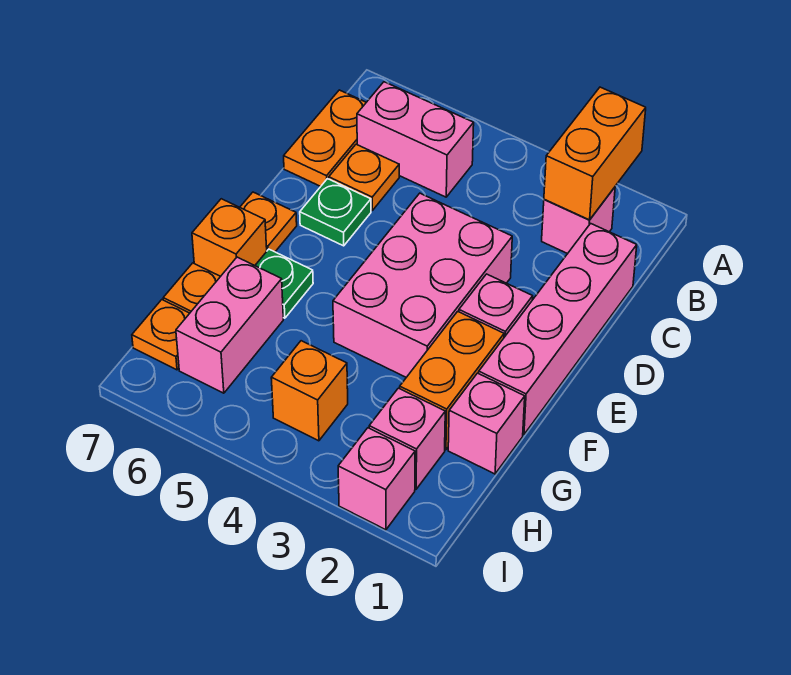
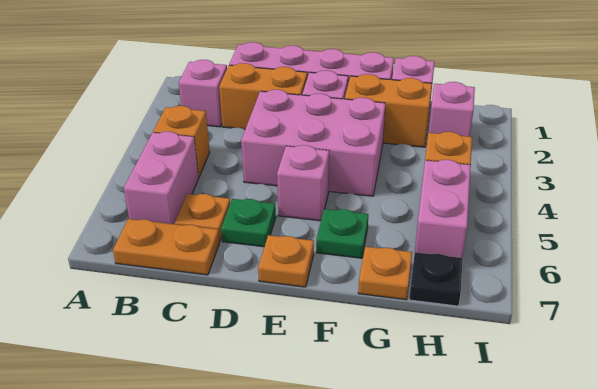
orange 1x2 brick [544,87,646,220] -> orange 1x2 brick moved to [219,63,307,129]
orange 1x1 brick [192,199,267,276] -> orange 1x1 brick moved to [153,106,210,177]
pink 1x2 brick [176,257,283,393] -> pink 1x2 brick turned to [415,160,471,258]
orange 1x1 plate [132,300,190,370] -> black 1x1 plate [409,252,463,306]
pink 1x1 brick [338,428,415,530] -> pink 1x1 brick moved to [277,145,329,221]

